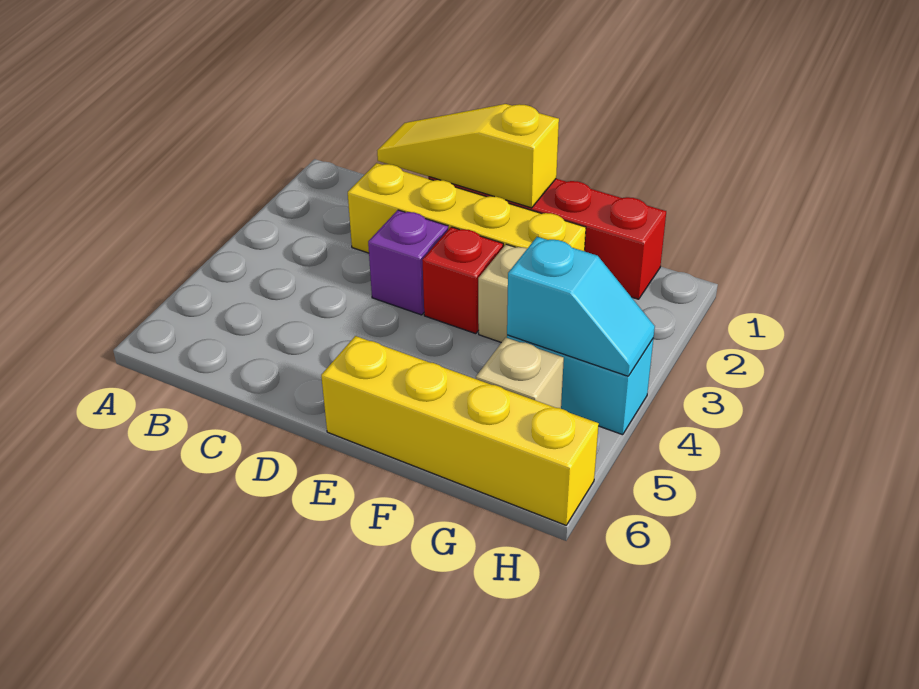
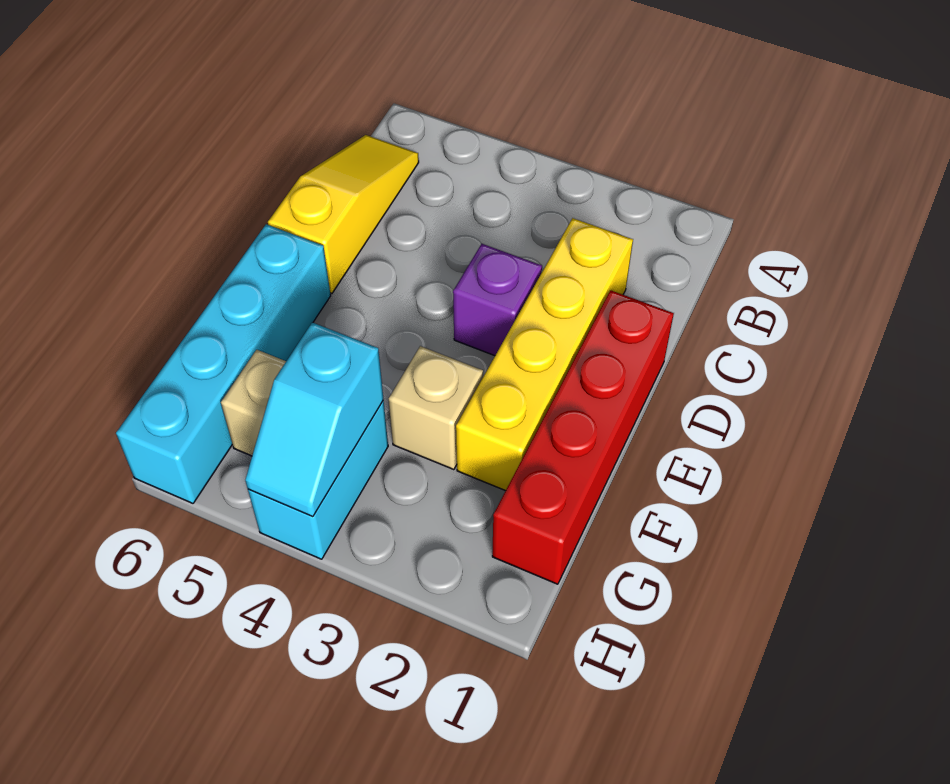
yellow 1x3 slope [377,104,559,208] -> yellow 1x3 slope moved to [268,135,419,293]
red 1x1 brick [422,227,503,334] -> none
yellow 1x4 brick [321,336,599,525] -> cyan 1x4 brick [116,224,331,503]

